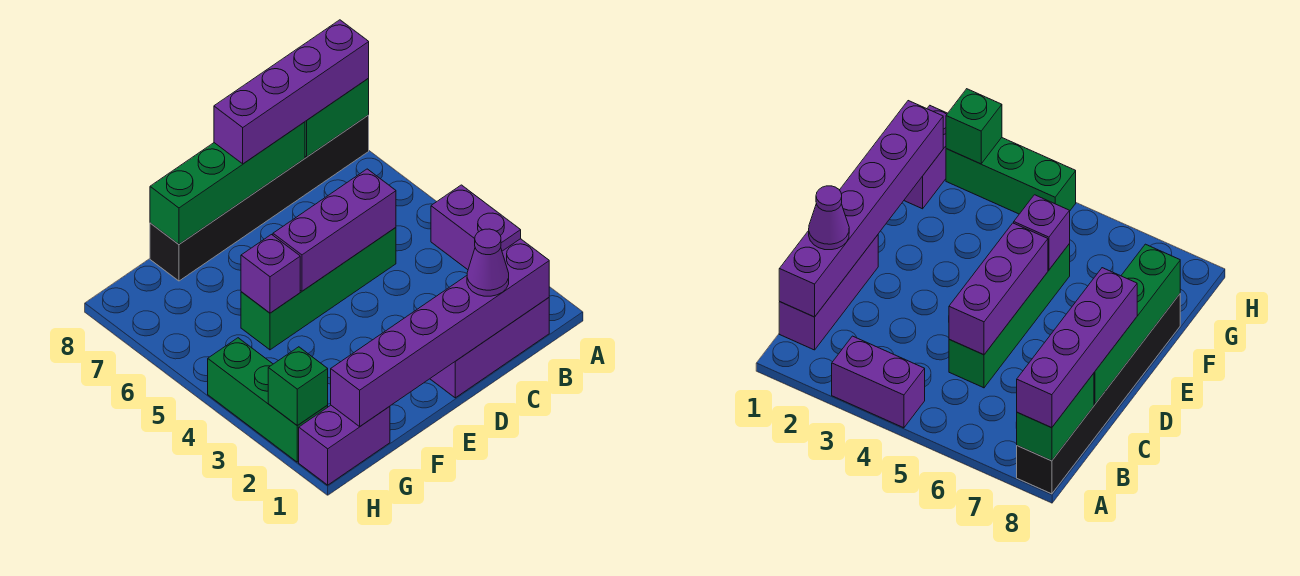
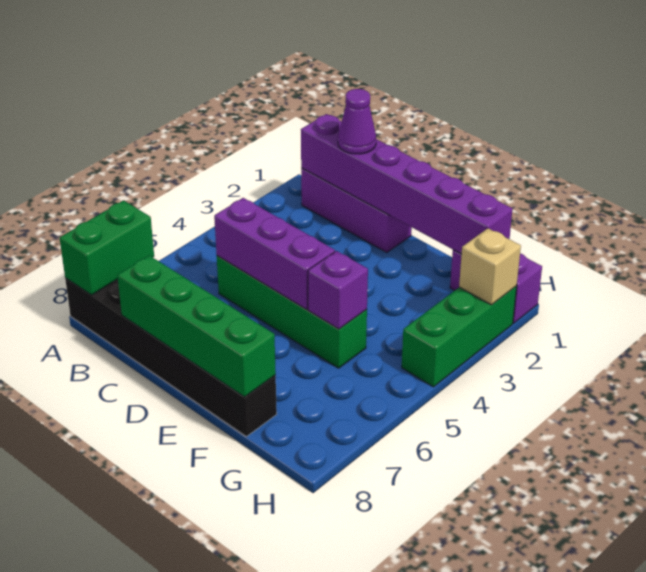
purple 1x2 brick [431,185,521,270] -> none
green 1x2 brick [305,78,369,157] -> green 1x2 brick turned to [60,201,154,295]
purple 1x4 brick [214,20,369,164] -> none
green 1x1 brick [268,347,328,426] -> tan 1x1 brick [459,228,521,305]

